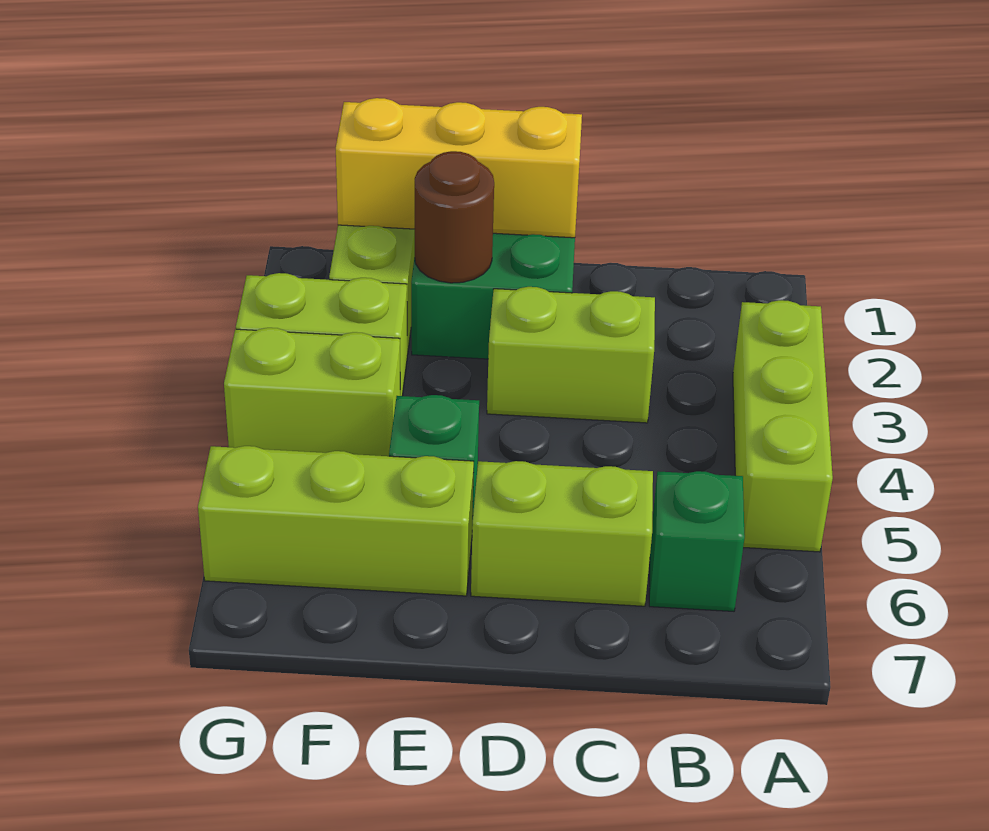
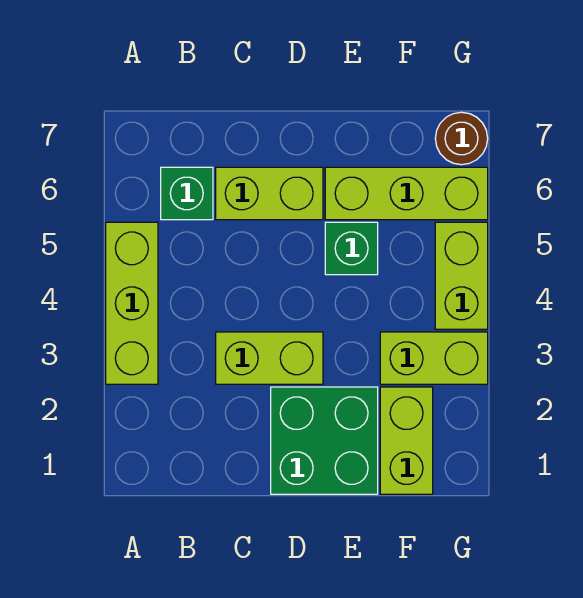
yellow 1x3 brick [336,98,582,238] -> none
brown 1x1 round brick [415,151,494,283] -> brown 1x1 round brick moved to [435,112,488,165]
lime 1x2 brick [224,328,400,456] -> lime 1x2 brick turned to [435,222,488,329]

